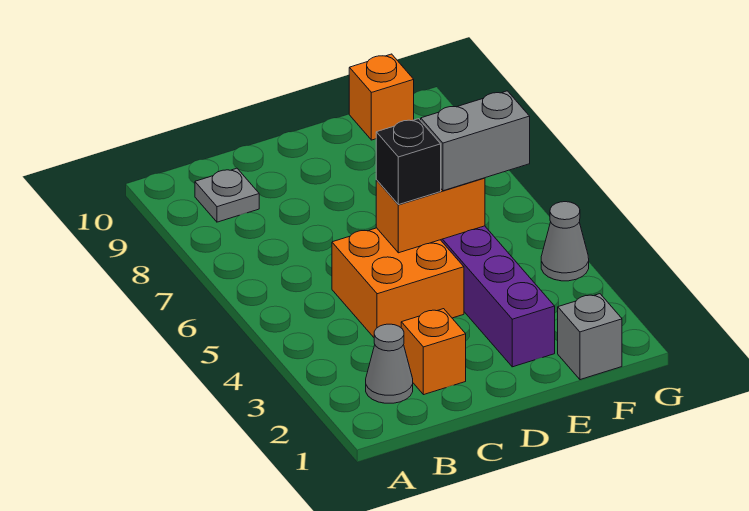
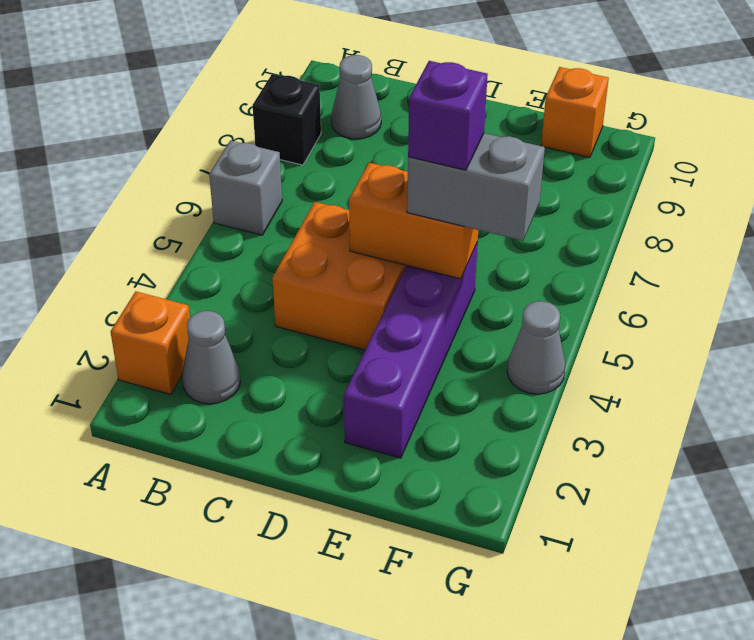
grey 1x1 plate [195,168,259,222] -> grey 1x1 cone [331,55,381,139]
orange 1x1 brick [401,309,466,395] -> orange 1x1 brick moved to [111,292,190,394]
black 1x1 brick [376,119,441,205] -> black 1x1 brick moved to [253,74,321,165]
none -> purple 1x1 brick [408,61,488,170]
grey 1x1 brick [558,294,622,380] -> grey 1x1 brick moved to [209,140,282,235]

